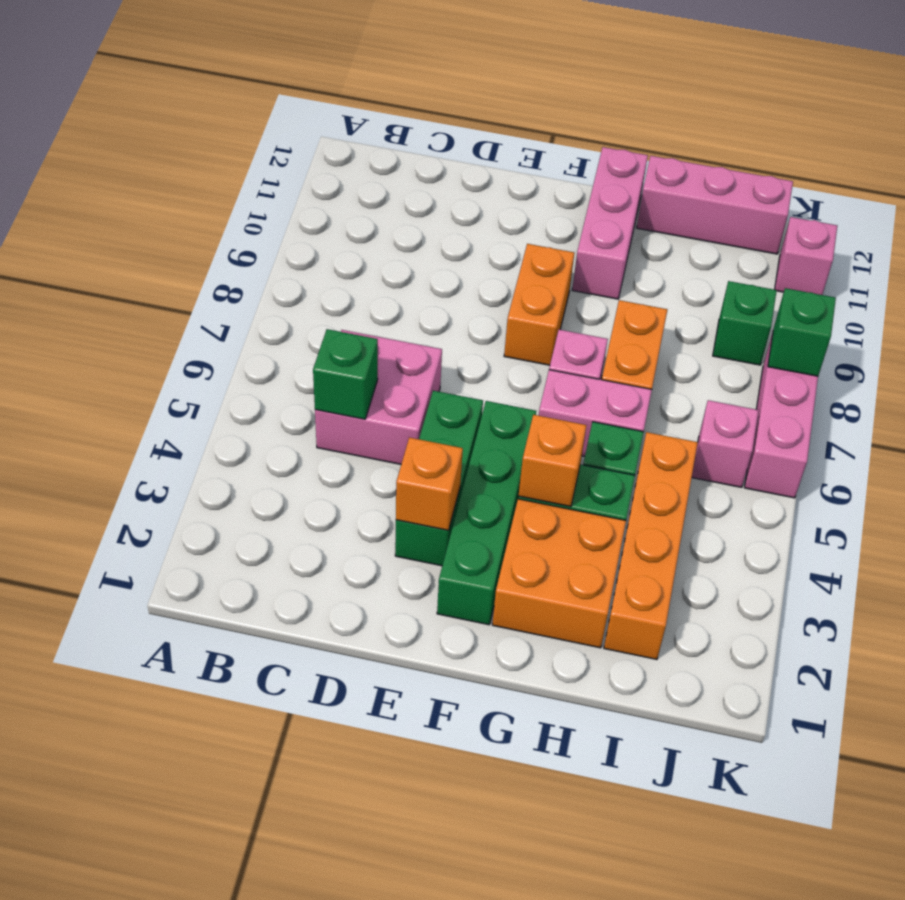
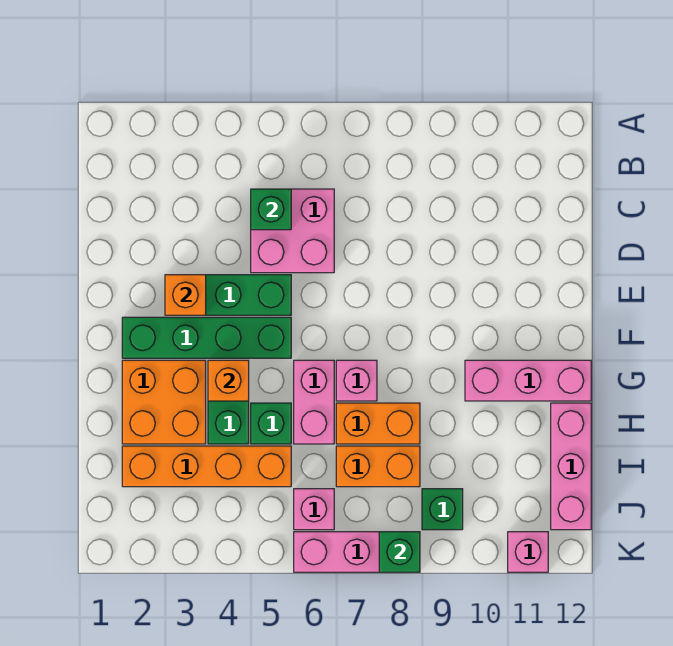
orange 1x2 brick [504,244,574,365] -> orange 1x2 brick moved to [336,446,420,487]

